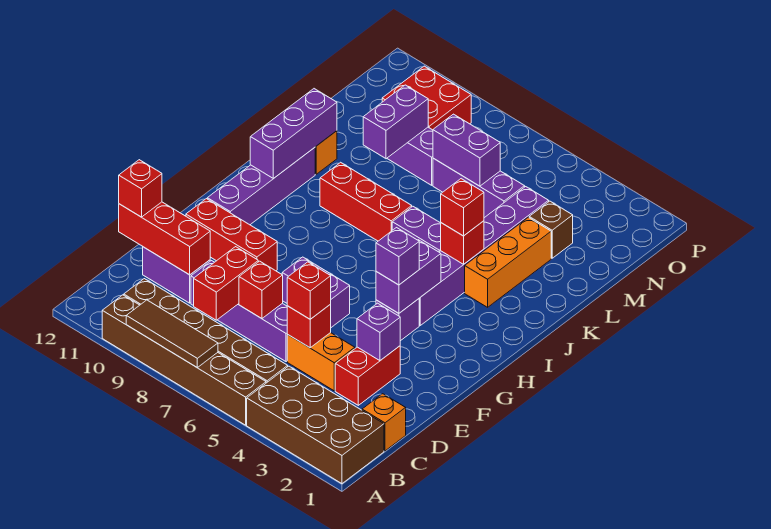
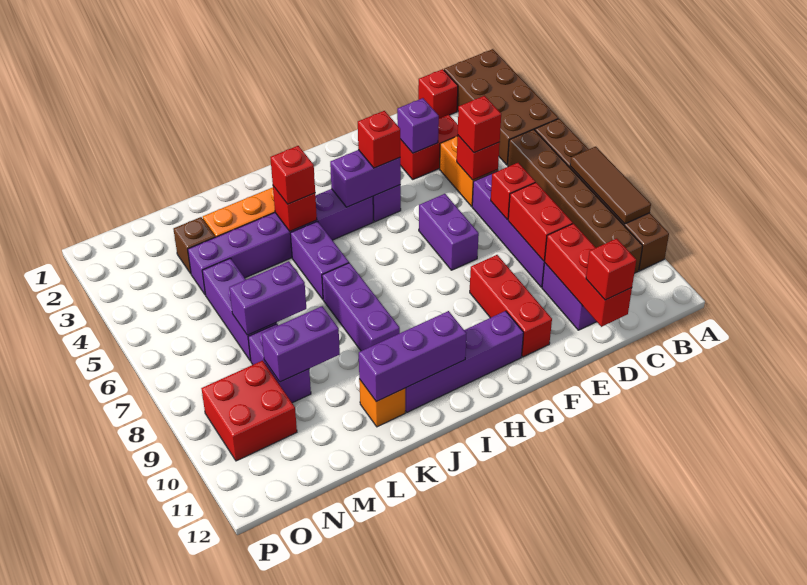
orange 1x1 brick [362,394,406,451] -> red 1x1 brick [418,69,458,118]
red 1x2 brick [194,247,258,320] -> red 1x2 brick turned to [508,183,573,261]
purple 1x1 brick [376,228,419,285] -> red 1x1 brick [358,111,400,168]
red 1x3 brick [320,162,412,241] -> purple 1x3 brick [322,263,400,351]
purple 1x2 brick [433,114,500,186] -> purple 1x2 brick turned to [229,261,306,335]

